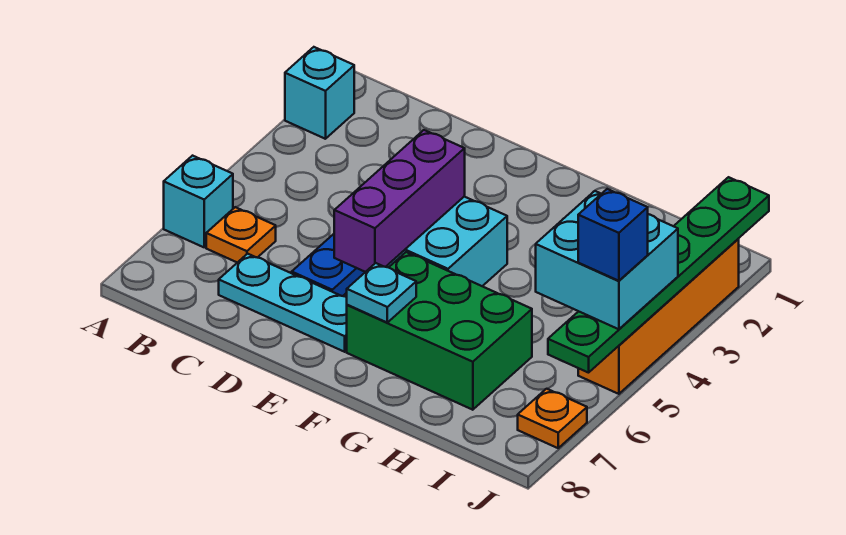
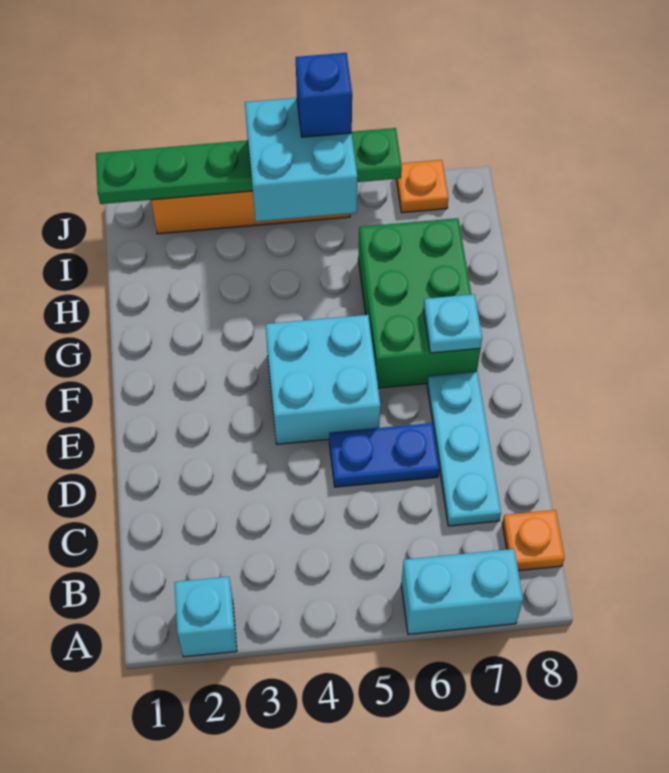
cyan 1x1 brick [164,156,233,247] -> cyan 1x2 brick [401,549,523,634]
orange 1x1 plate [206,207,276,263] -> orange 1x1 plate moved to [502,510,565,571]
purple 1x3 brick [334,130,465,272] -> none

